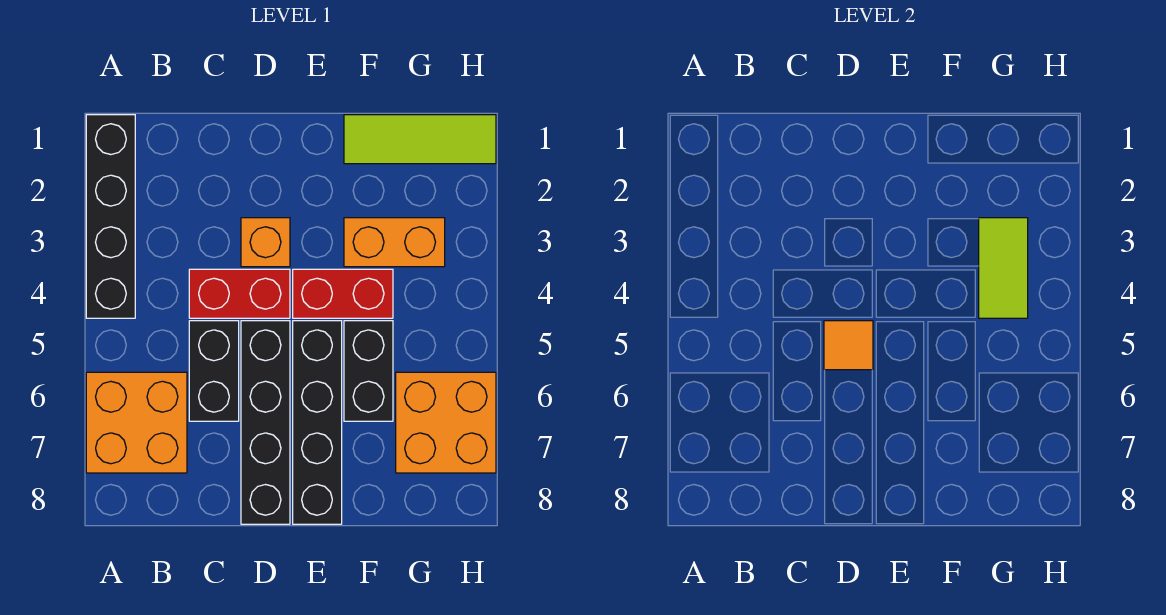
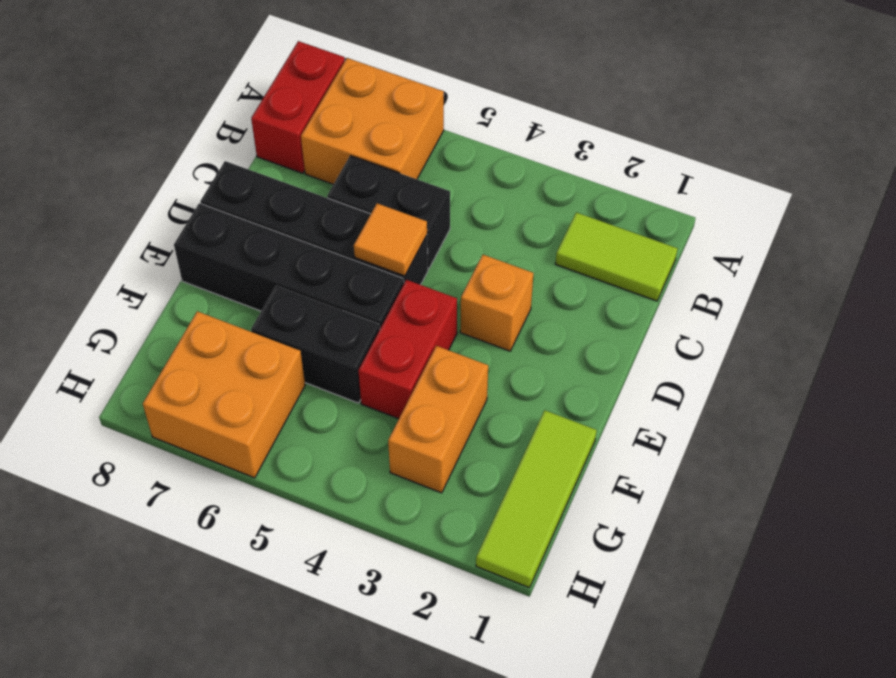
black 1x4 brick [86,115,135,318] -> none
red 1x2 brick [189,269,290,318] -> red 1x2 brick moved to [251,41,345,173]
lime 1x2 tile [979,218,1028,318] -> lime 1x2 tile moved to [555,212,678,301]

